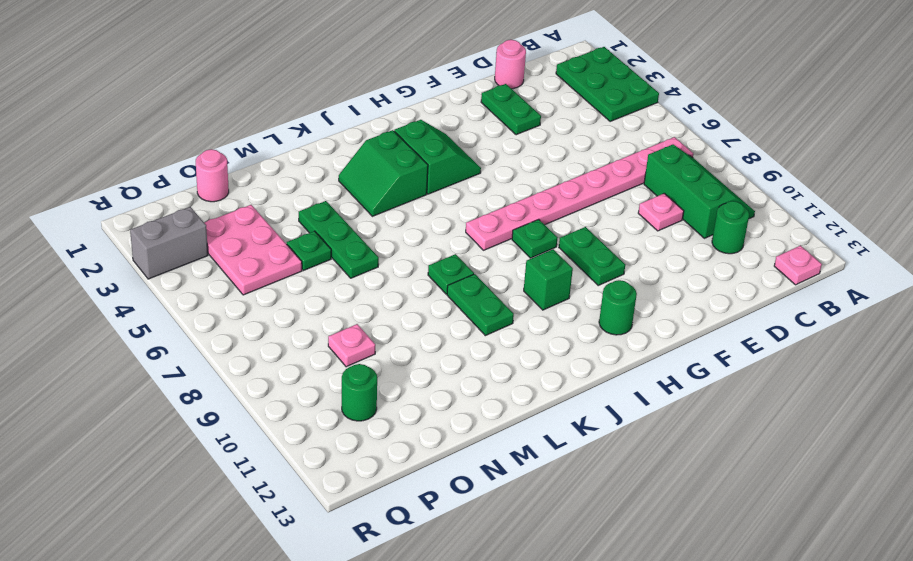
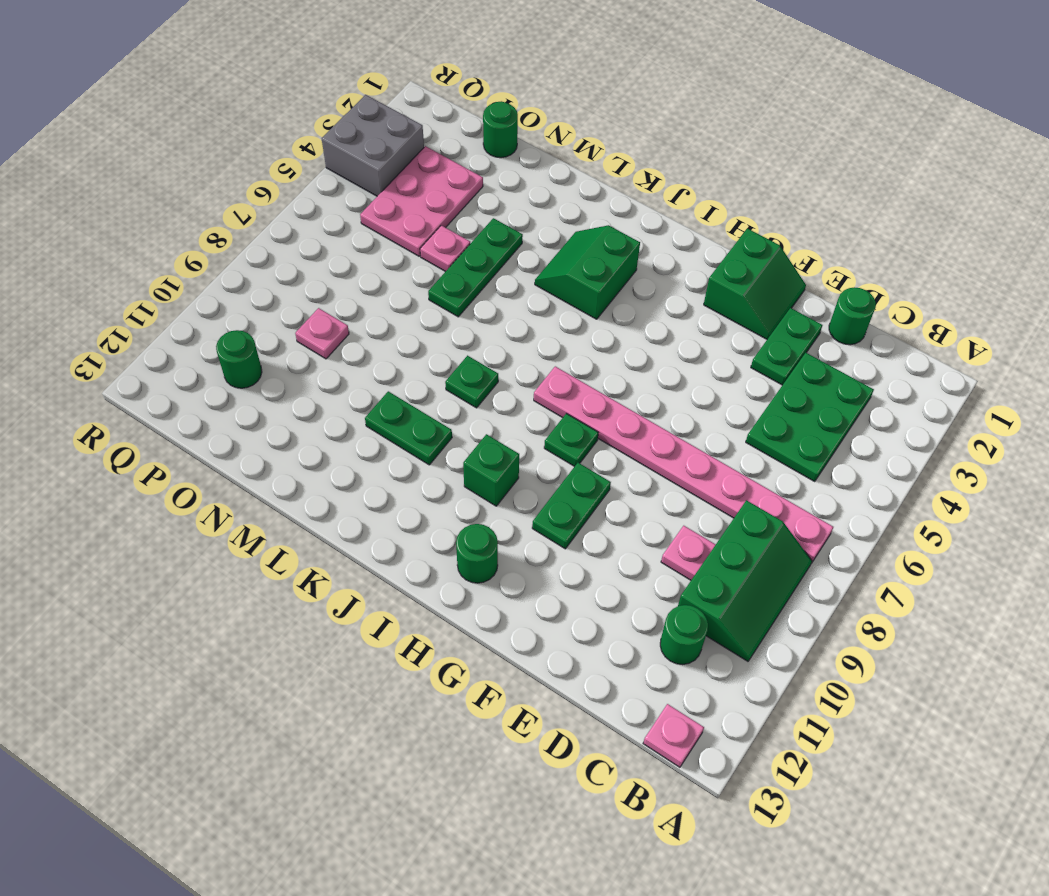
green 2x3 plate [556,47,659,122] -> green 2x3 plate moved to [746,353,874,482]
pink 1x1 round brick [495,40,526,89] -> green 1x1 round brick [829,287,876,345]
green 2x2 slope [394,120,481,194] -> green 2x2 slope moved to [704,229,806,339]
green 1x2 plate [447,274,514,336] -> green 1x2 plate turned to [365,391,452,465]
green 1x1 plate [287,231,331,271] -> pink 1x1 plate [420,225,470,272]
pink 1x1 round brick [196,149,229,202] -> green 1x1 round brick [483,101,518,158]
grey 1x2 brick [130,207,208,279] -> grey 2x2 brick [322,95,424,196]

